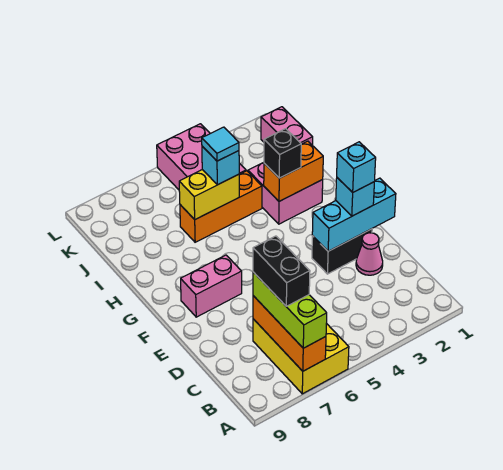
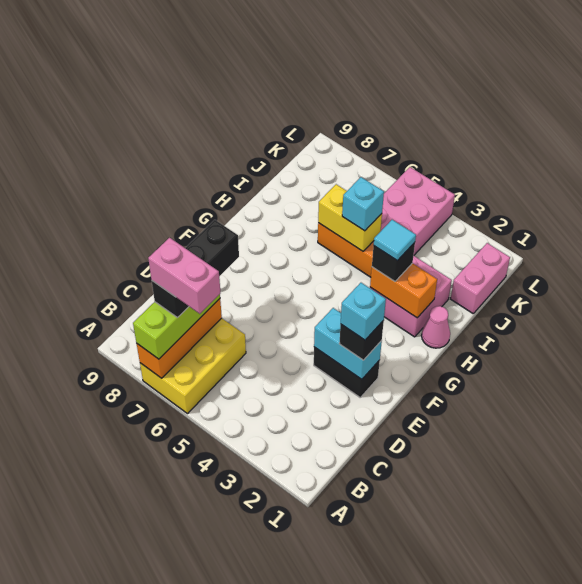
black 1x2 brick [253,236,310,306] -> black 1x3 brick [152,220,239,318]
pink 1x1 cone [356,233,383,275] -> pink 1x1 cone moved to [422,306,450,348]
cyan 1x3 brick [312,178,396,251] -> cyan 1x2 brick [314,308,382,379]
cyan 1x1 brick [336,178,374,216] -> black 1x1 brick [339,320,384,360]
pink 1x2 brick [181,255,242,317] -> pink 1x2 brick moved to [148,238,220,314]
cyan 1x1 tile [202,127,239,161] -> cyan 1x1 tile moved to [374,220,416,261]

